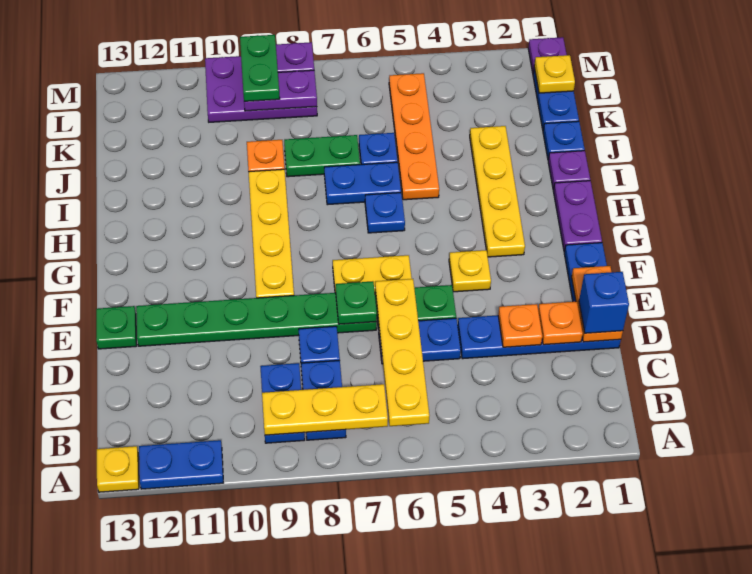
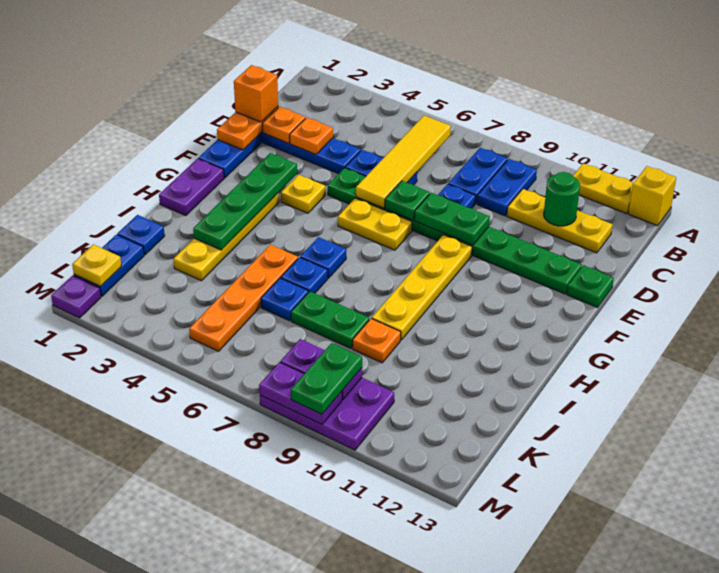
blue 1x2 plate [139,440,223,489] -> yellow 1x2 plate [573,164,633,214]
yellow 1x1 plate [97,446,139,492] -> yellow 1x1 brick [628,166,676,226]
yellow 1x4 plate [375,279,429,426] -> yellow 1x4 tile [356,116,451,208]
yellow 1x3 plate [262,384,388,435] -> yellow 1x3 plate moved to [507,189,612,253]
none -> green 1x1 round brick [544,172,580,226]
blue 1x1 brick [579,272,629,333] -> orange 1x1 brick [234,65,278,122]
none -> green 1x2 plate [414,193,490,245]
none -> green 1x4 plate [193,153,297,250]
purple 1x1 plate [548,151,590,190] -> none
blue 1x2 plate [324,162,401,205] -> blue 1x1 plate [281,257,328,293]

